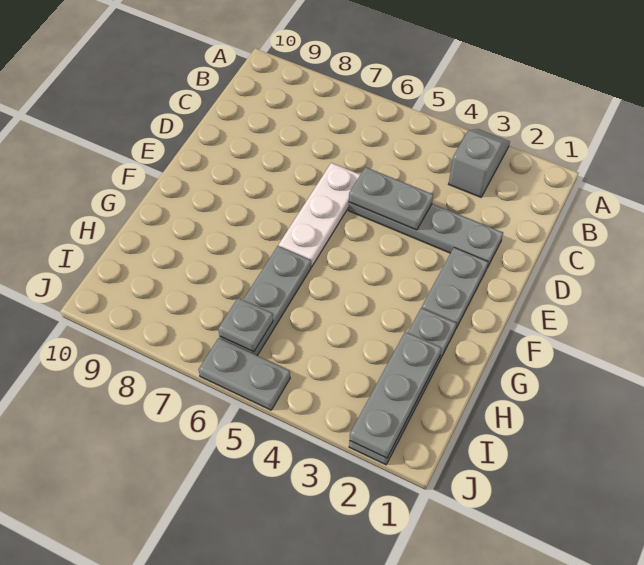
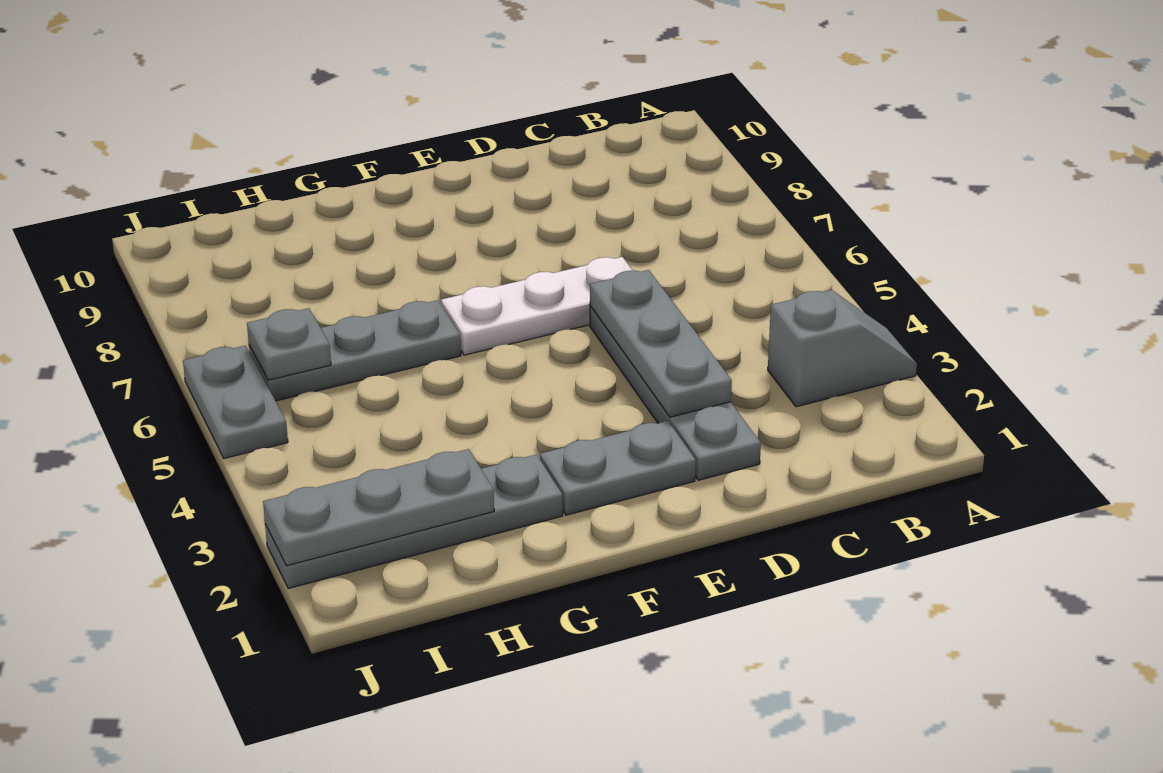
grey 1x2 plate [349,167,433,230] -> grey 1x3 plate [590,270,732,417]

